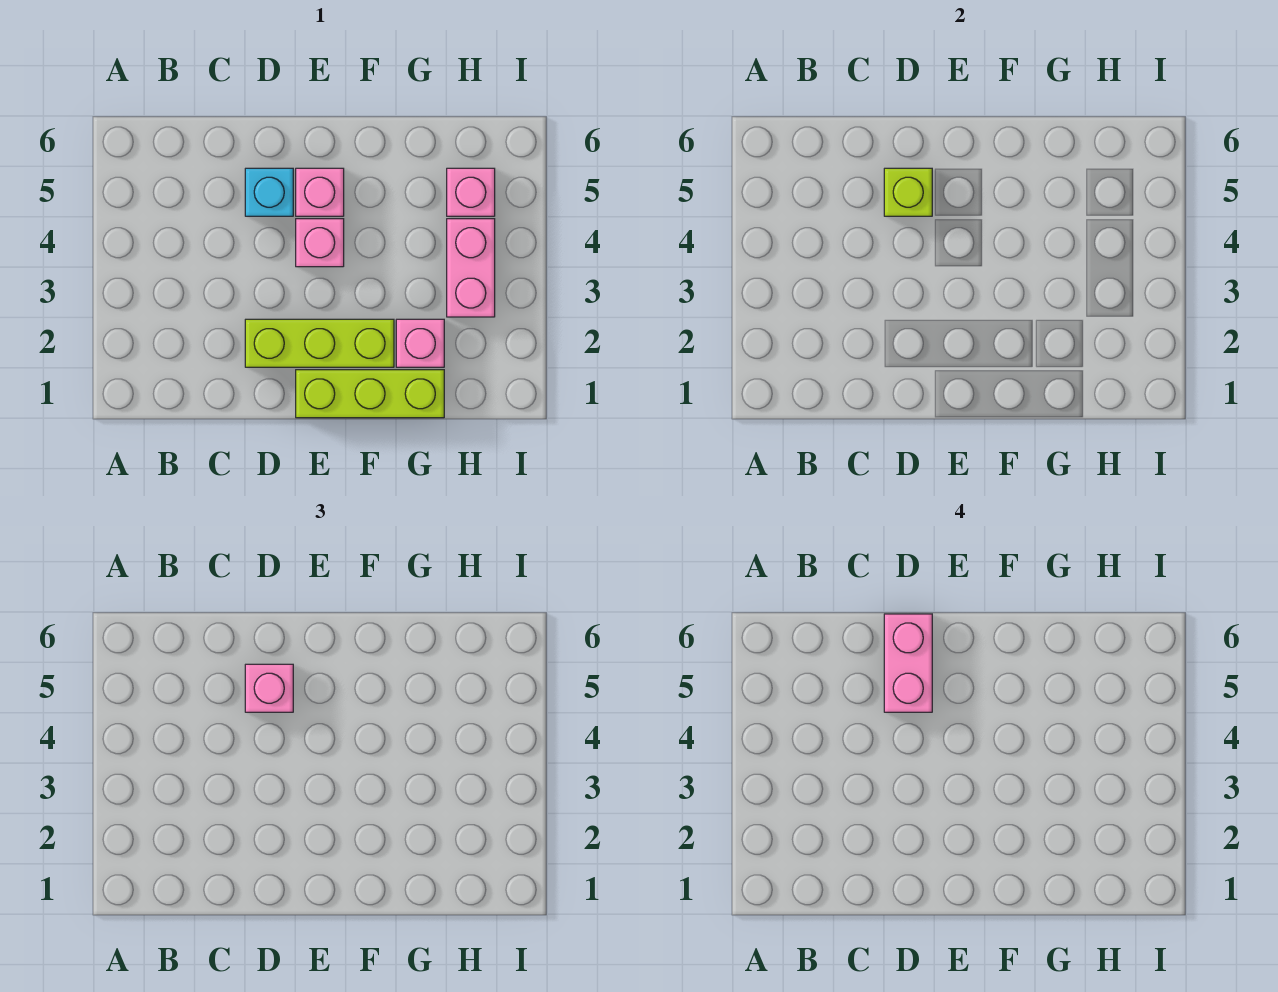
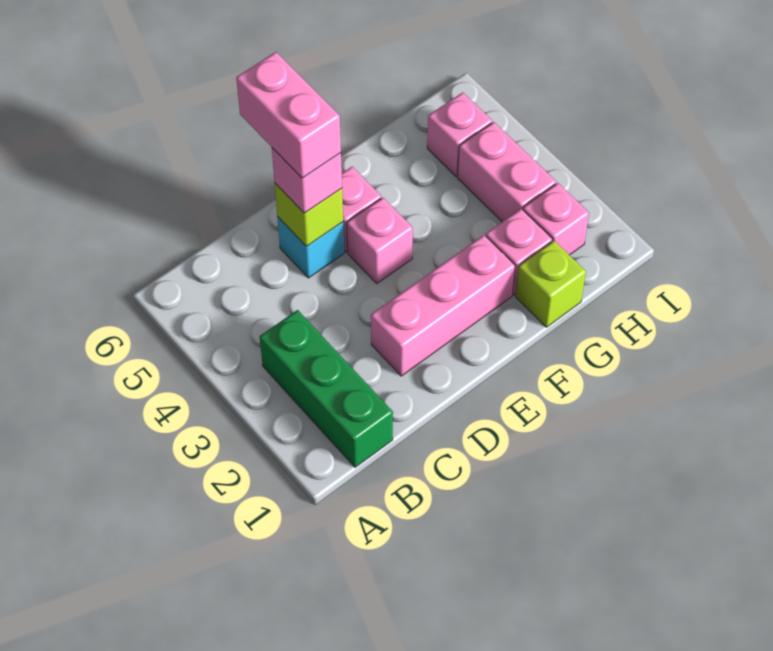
none -> green 1x3 brick [260,310,393,467]
lime 1x3 brick [245,319,394,367] -> pink 1x3 brick [371,235,515,376]
lime 1x3 brick [296,370,444,418] -> lime 1x1 brick [515,241,586,327]
none -> pink 1x1 brick [523,183,589,255]

